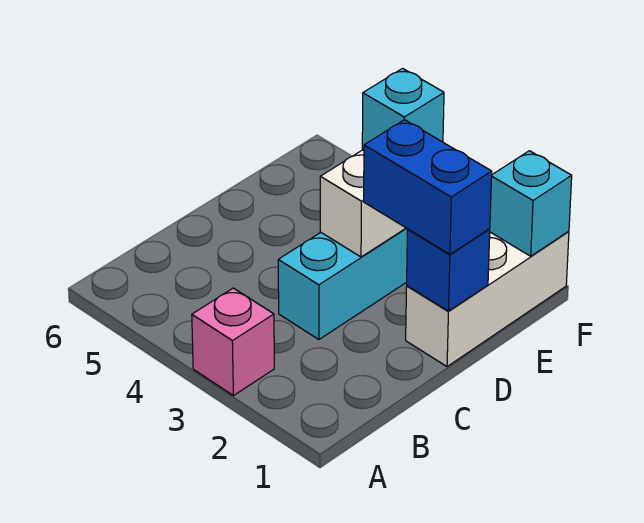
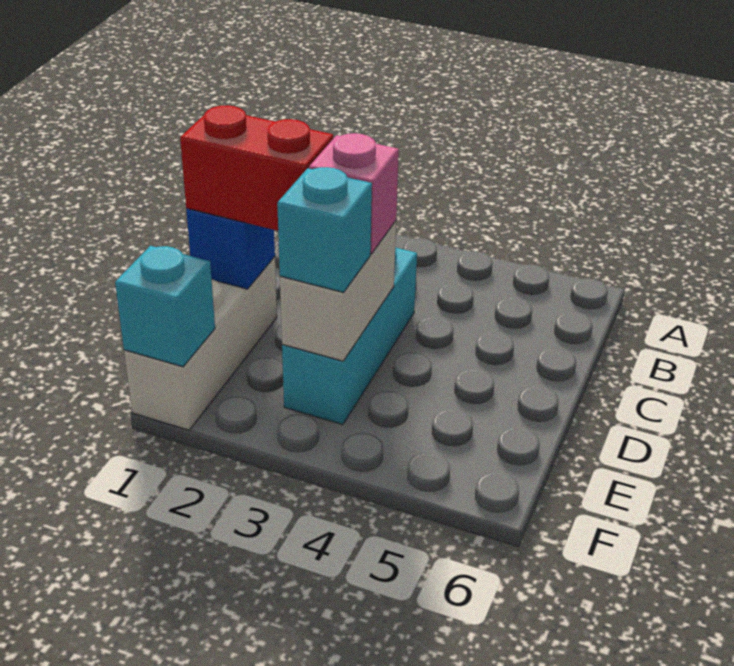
pink 1x1 brick [192,288,274,396] -> pink 1x1 brick moved to [309,133,399,254]
blue 1x2 brick [364,120,492,254] -> red 1x2 brick [180,105,333,231]

